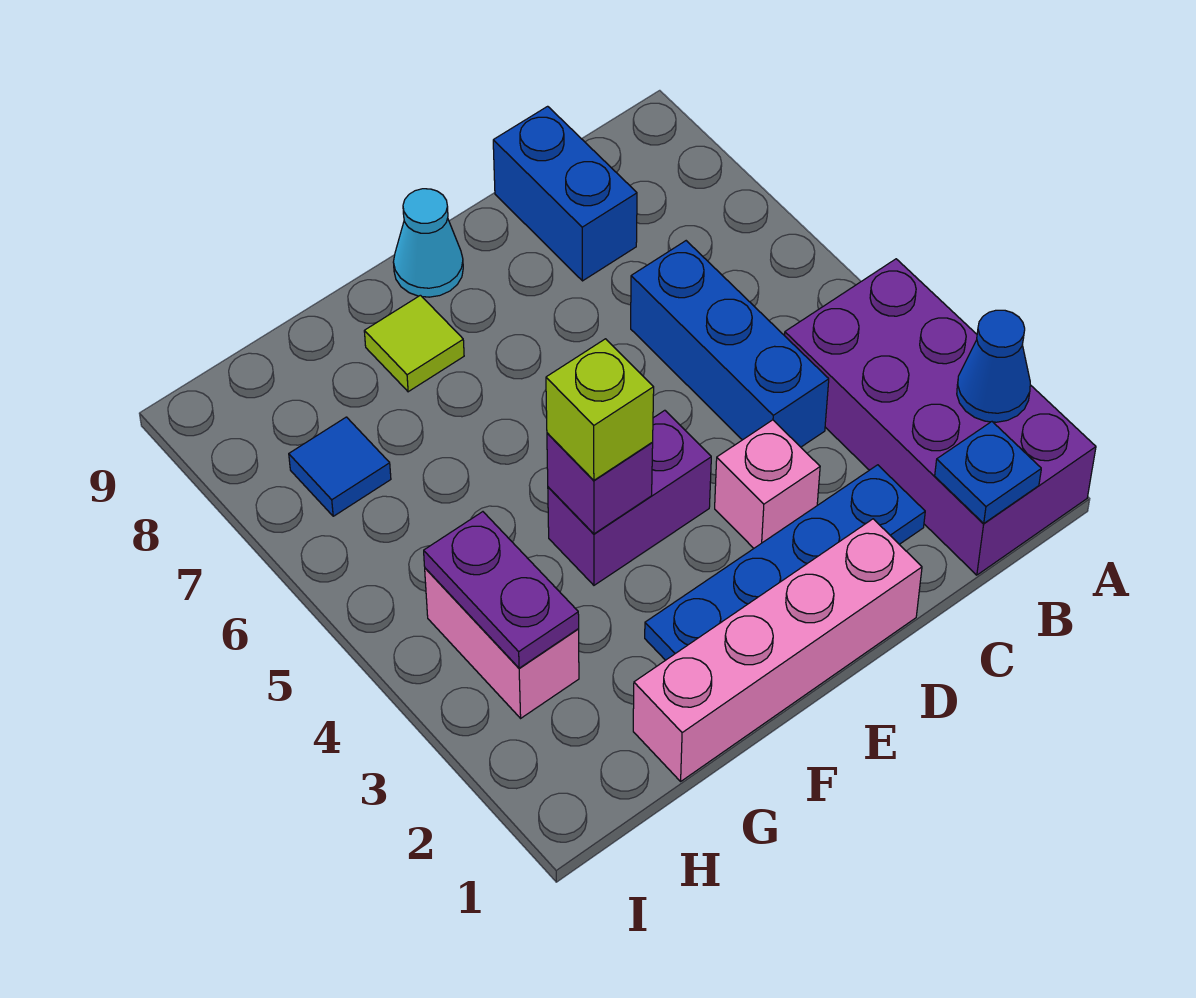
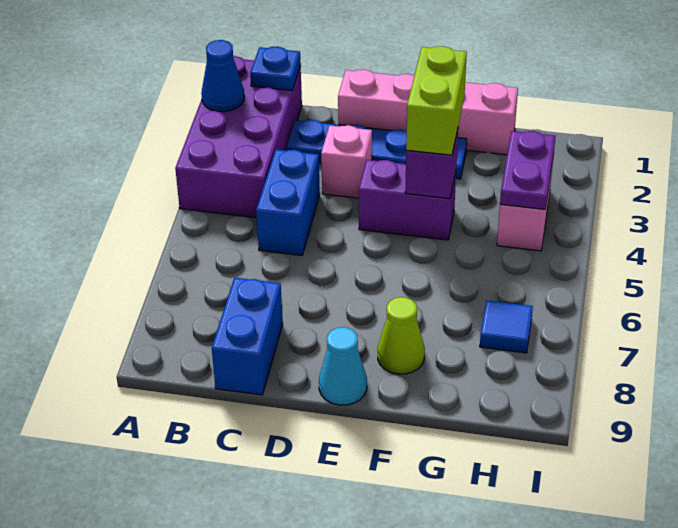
blue 1x3 brick [631,241,829,447] -> blue 1x2 brick [256,150,320,256]
lime 1x1 brick [546,339,654,480] -> lime 1x2 brick [406,46,467,155]
lime 1x1 tile [364,295,464,392] -> lime 1x1 cone [378,297,425,374]

